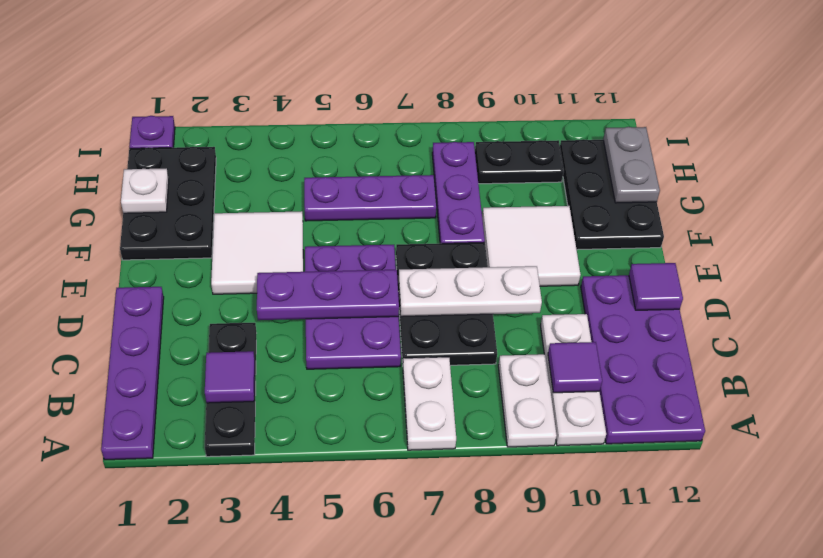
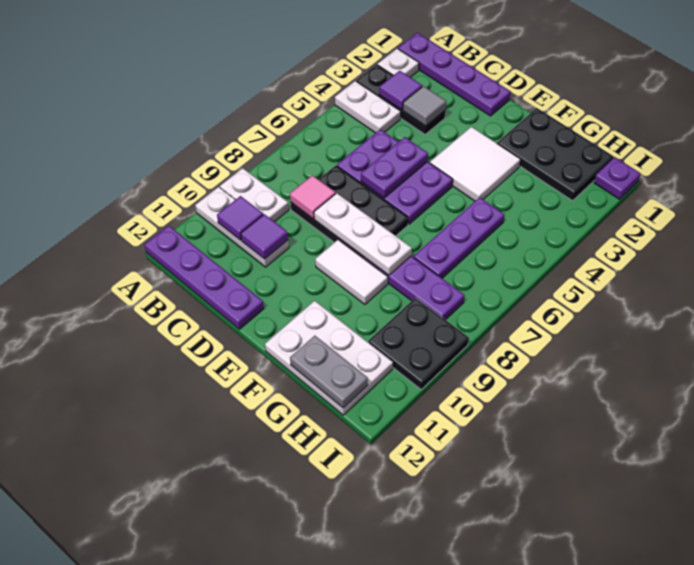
white 1x2 plate [403,357,456,450] -> white 1x2 plate moved to [335,81,401,133]
purple 2x4 plate [581,275,705,444] -> purple 1x4 plate [144,226,264,329]
none -> grey 1x1 tile [403,86,446,126]
none -> pink 1x1 tile [290,175,336,219]
purple 1x3 plate [257,270,399,320] -> purple 1x2 plate [361,137,428,198]
white 1x3 plate [399,266,542,317] -> white 1x3 plate turned to [314,193,412,275]
purple 1x1 tile [629,263,683,310] -> purple 1x1 tile moved to [241,214,288,259]
white 2x2 tile [482,206,581,286] -> white 1x2 tile [315,240,388,304]
black 2x3 plate [560,139,664,250] -> white 2x3 plate [265,301,393,415]
white 1x1 plate [121,169,169,213] -> white 1x1 plate moved to [377,49,419,77]
black 1x2 plate [475,140,564,184] -> black 2x2 plate [368,298,469,390]

